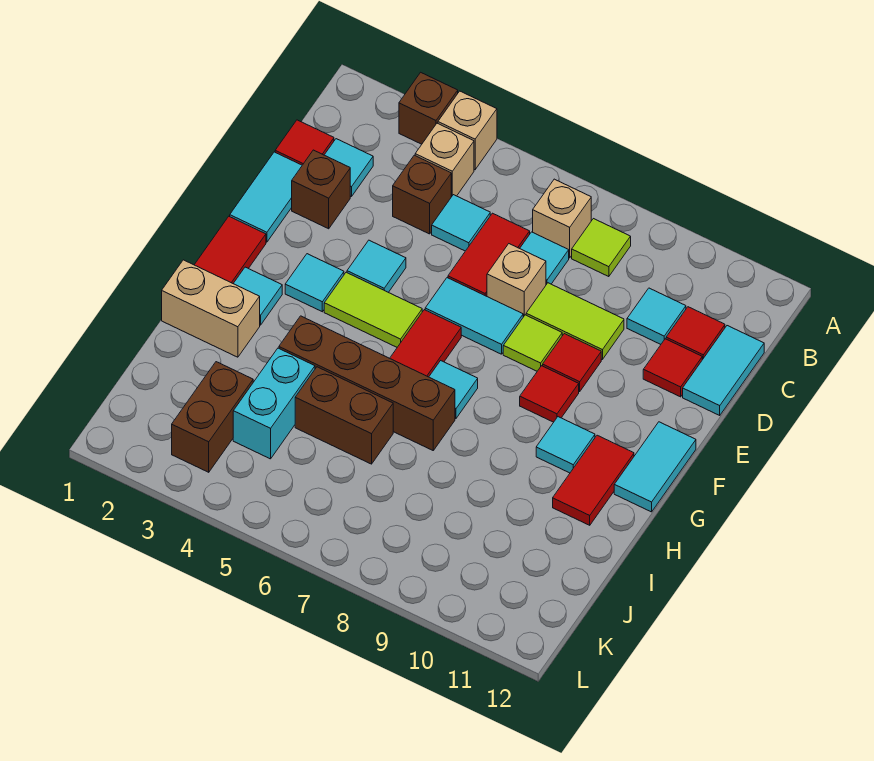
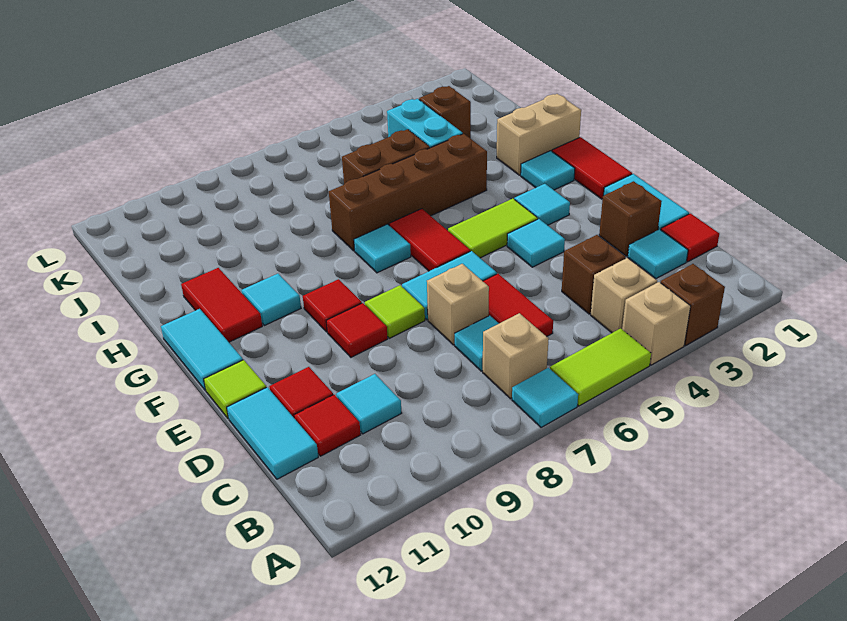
lime 1x1 tile [572,219,631,277] -> lime 1x1 tile moved to [204,360,266,419]
cyan 1x1 tile [432,195,490,251] -> cyan 1x1 tile moved to [512,368,578,428]
lime 1x2 tile [526,283,624,360] -> lime 1x2 tile moved to [550,328,651,406]
brown 1x2 brick [172,362,253,472] -> brown 1x1 brick [419,86,471,139]

